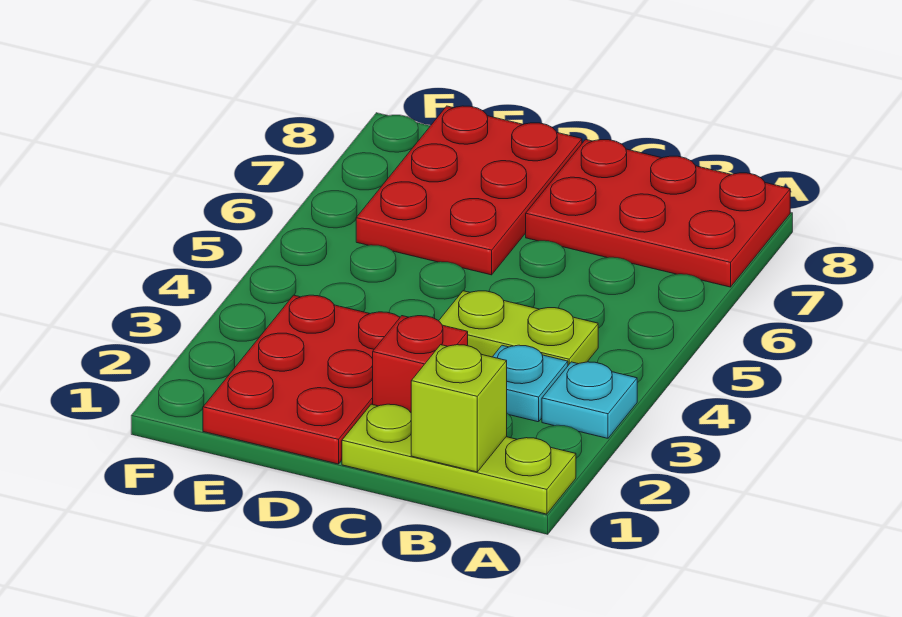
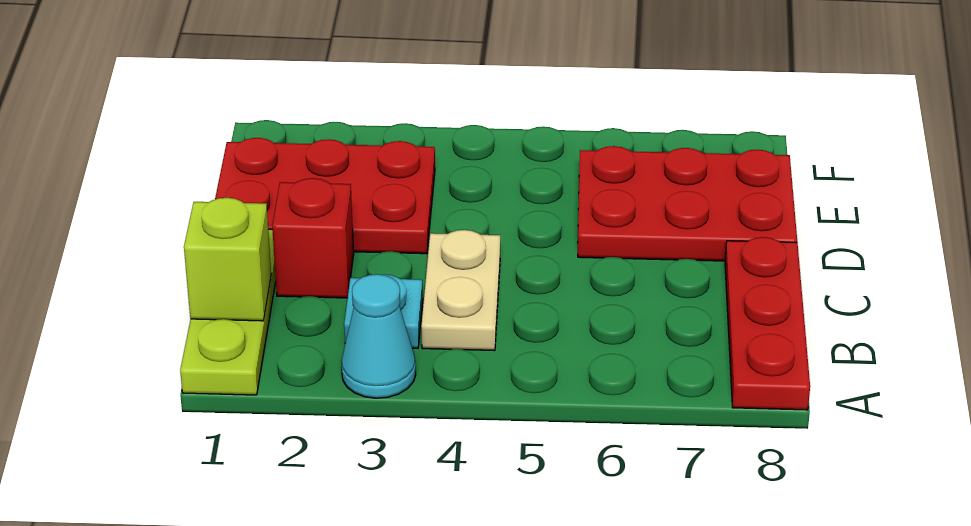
cyan 1x1 plate [542,362,637,438] -> cyan 1x1 cone [341,274,416,398]
red 2x3 plate [526,139,790,287] -> red 1x3 plate [725,237,810,410]
lime 1x2 plate [439,291,598,365] -> tan 1x2 plate [421,230,500,351]

